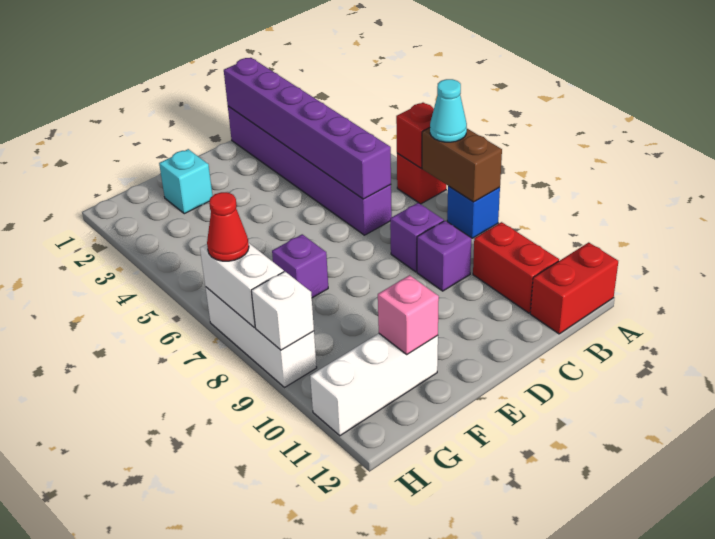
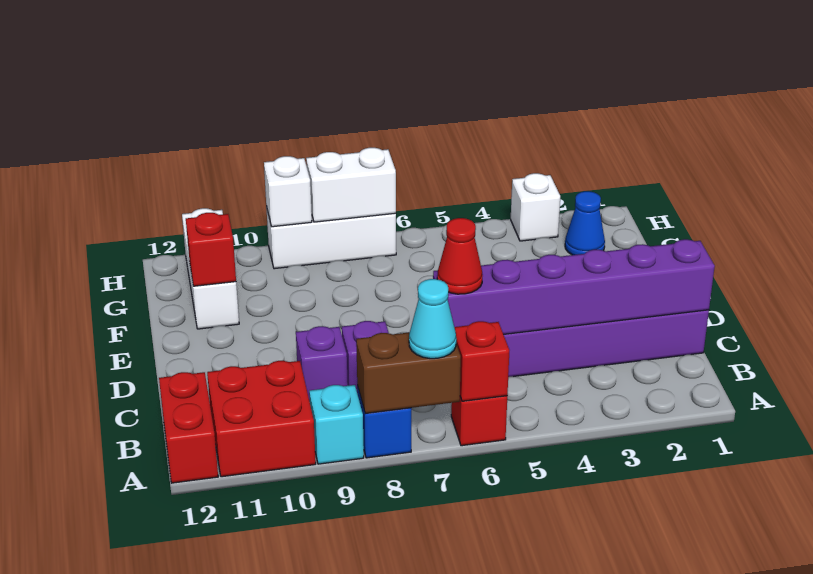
red 1x2 brick [473,222,559,313] -> red 2x2 brick [207,361,316,477]
cyan 1x1 brick [159,149,213,214] -> cyan 1x1 brick moved to [309,385,364,464]
purple 1x1 brick [272,234,328,298] -> none
pink 1x1 brick [378,275,439,354] -> red 1x1 brick [186,213,236,286]
none -> blue 1x1 cone [565,191,605,255]
none -> white 1x1 brick [511,173,560,241]
red 1x1 cone [207,192,249,261] -> red 1x1 cone moved to [437,218,483,294]

